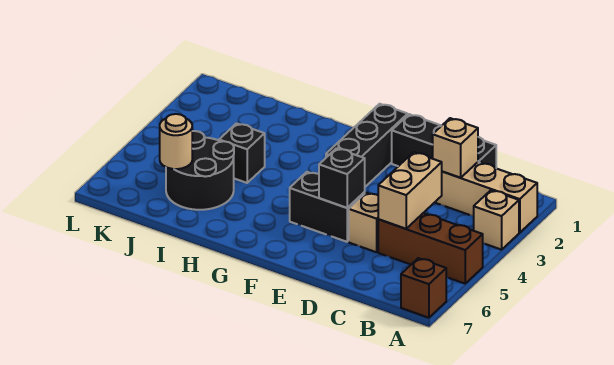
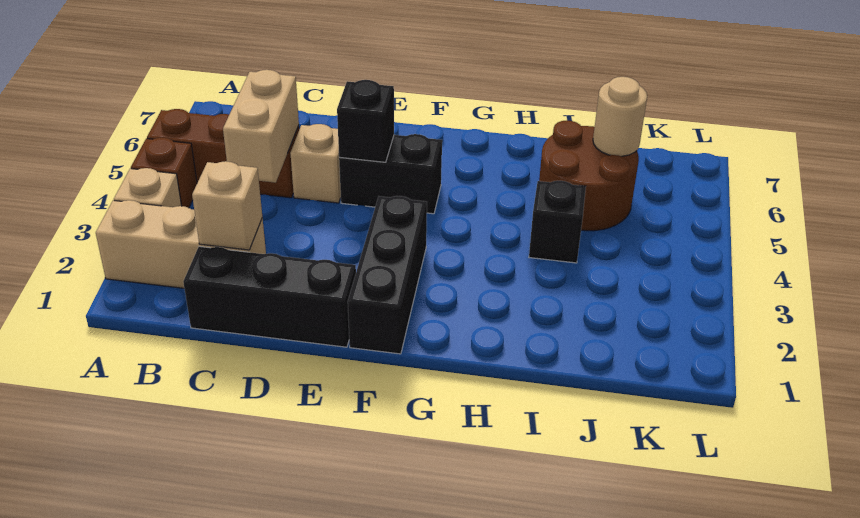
brown 1x1 brick [401,258,446,318] -> brown 1x1 brick moved to [131,138,197,208]
black 2x2 round brick [166,131,234,210] -> brown 2x2 round brick [539,121,639,231]

